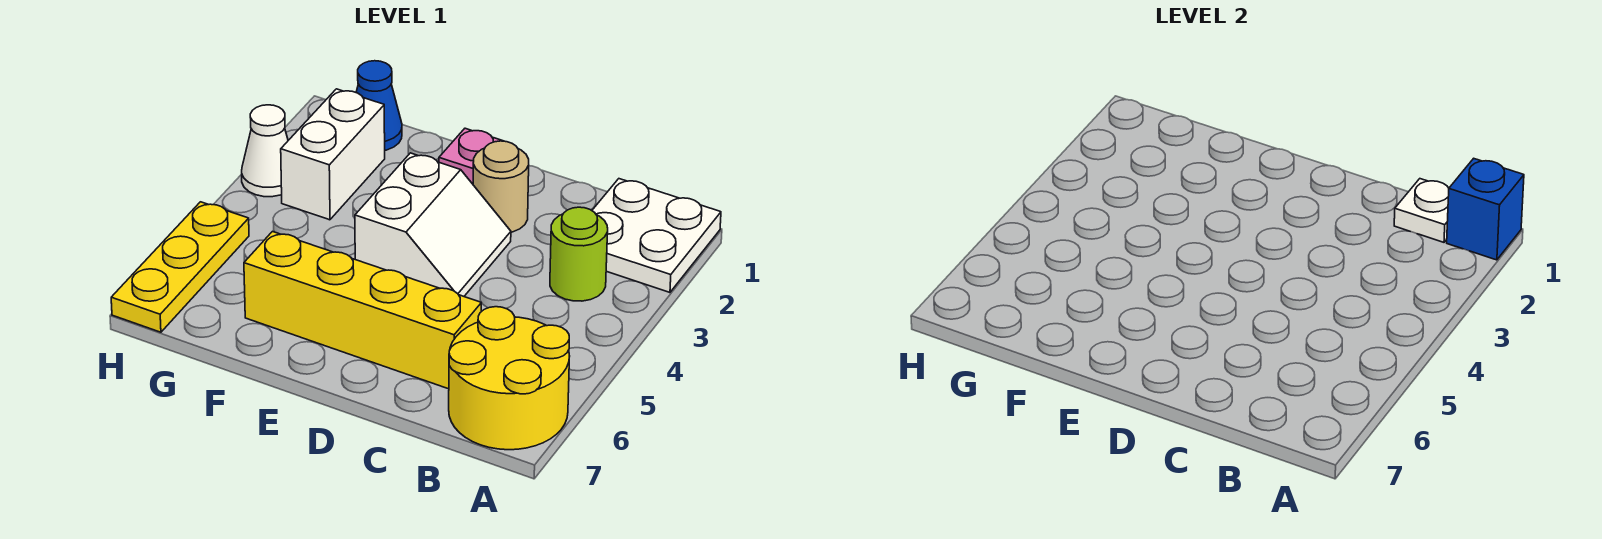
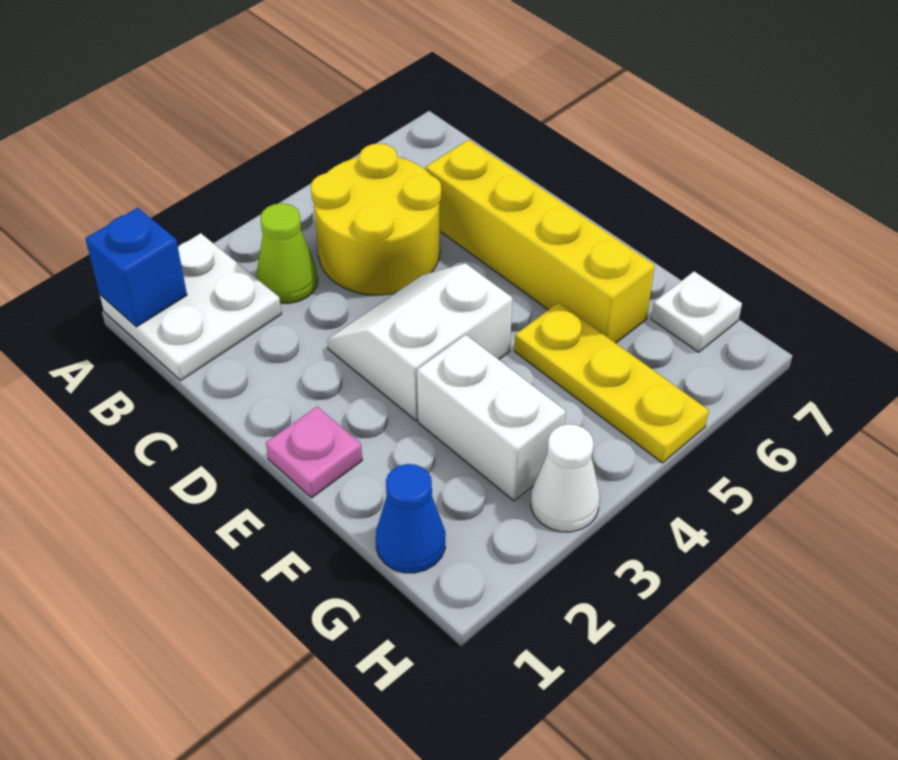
yellow 2x2 round brick [449,307,570,450] -> yellow 2x2 round brick moved to [311,143,441,295]
white 1x1 plate [1394,179,1449,242] -> white 1x1 plate moved to [651,271,742,352]
lime 1x1 round brick [550,207,608,301] -> lime 1x1 cone [256,203,318,303]
tan 1x1 round brick [473,141,529,232] -> none
white 1x2 brick [281,89,385,220] -> white 1x2 brick turned to [417,335,566,501]
yellow 1x3 plate [111,202,249,332] -> yellow 1x3 plate turned to [514,303,709,463]

